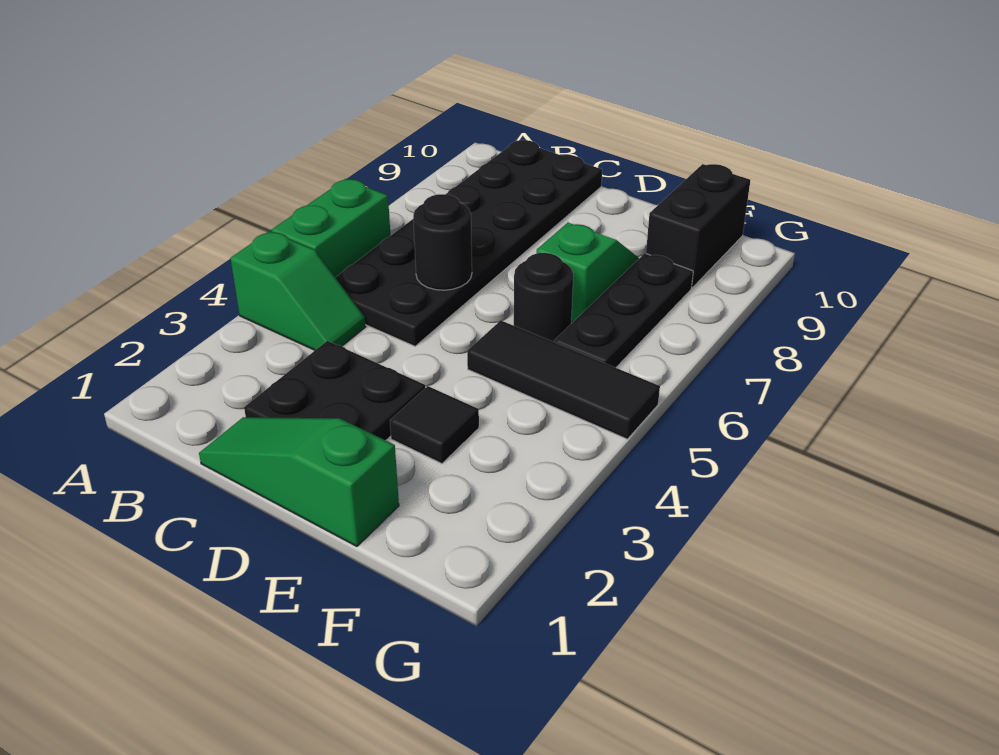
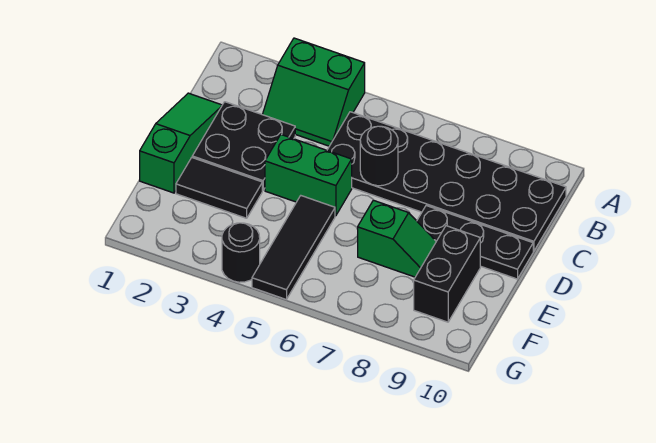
green 1x2 slope [230,231,366,350] -> green 2x2 slope [262,38,365,146]
green 1x2 brick [272,179,391,277] -> green 1x2 brick moved to [265,135,352,216]
black 1x1 tile [390,386,479,464] -> black 1x2 tile [176,158,262,218]
black 1x1 round brick [514,253,573,342] -> black 1x1 round brick moved to [222,223,260,282]
black 1x3 plate [554,253,693,368] -> black 1x3 plate moved to [417,206,533,279]
black 1x2 brick [646,164,750,288] -> black 1x2 brick turned to [414,226,480,322]

